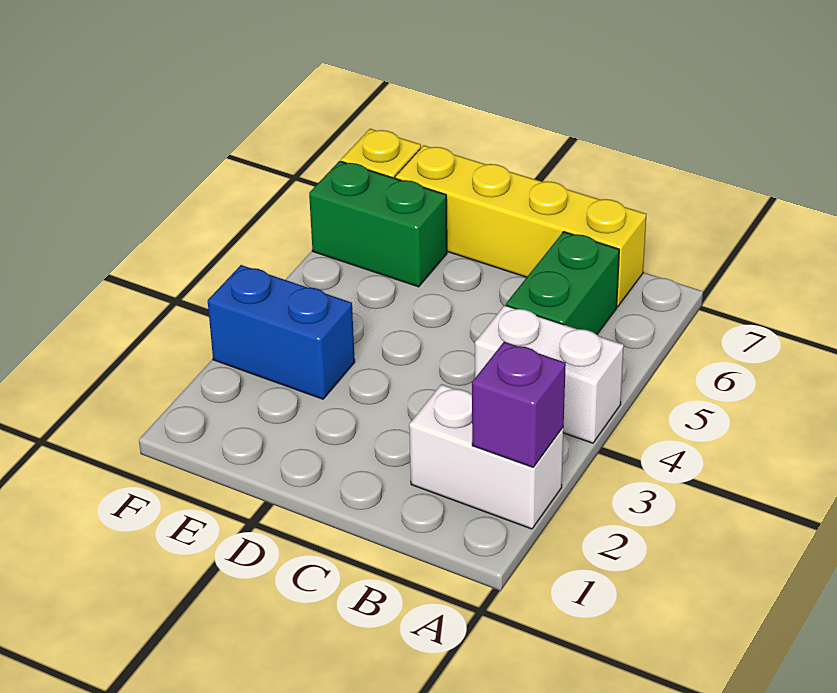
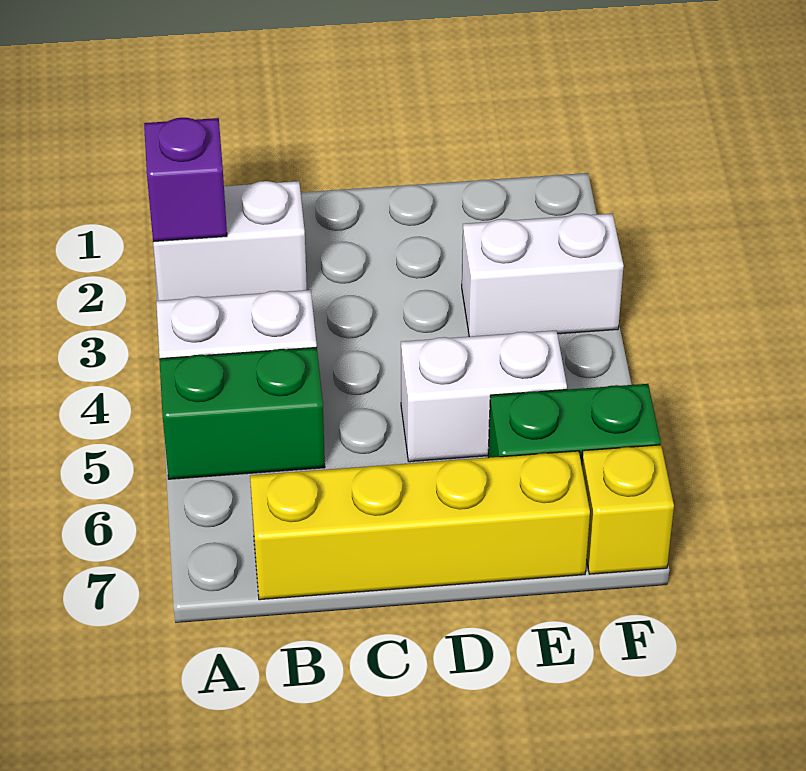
green 1x2 brick [506,232,619,335] -> green 1x2 brick turned to [159,347,325,479]
none -> white 1x2 brick [401,331,567,462]
blue 1x2 brick [208,265,355,399] -> white 1x2 brick [462,214,624,337]

